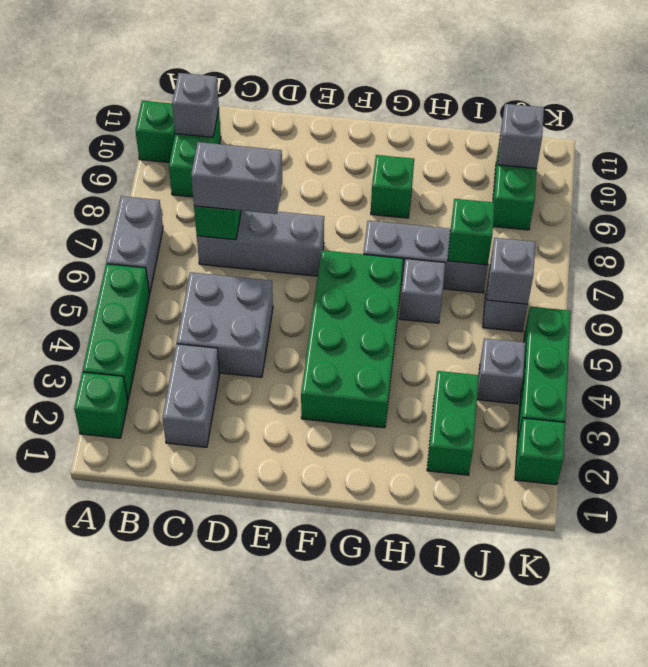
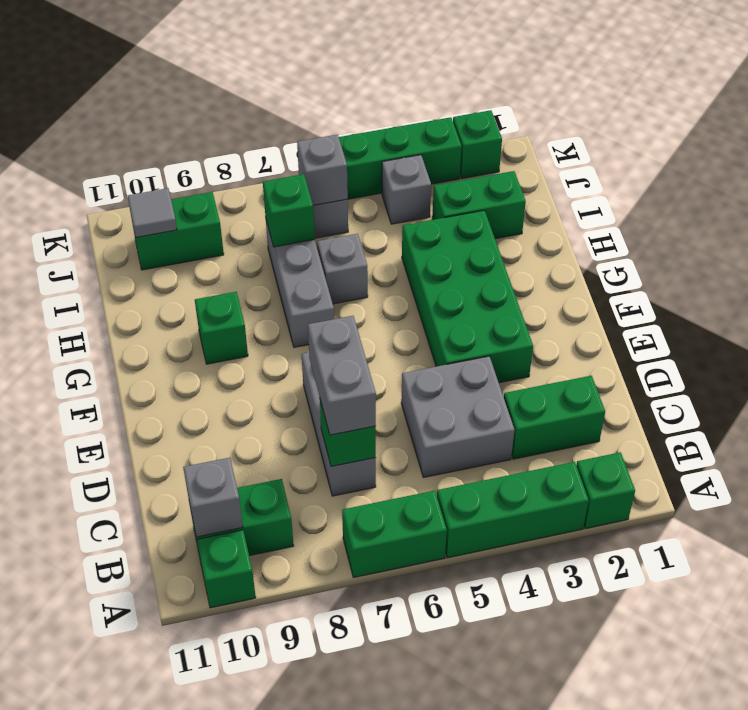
grey 1x2 brick [106,196,163,294] -> green 1x2 brick [342,491,447,577]
grey 1x2 brick [162,344,220,447] -> green 1x2 brick [504,376,605,459]
green 2x4 brick [301,250,403,428] -> green 2x4 brick turned to [402,210,533,383]
grey 1x1 brick [498,104,544,169] -> grey 1x1 tile [128,188,177,237]

